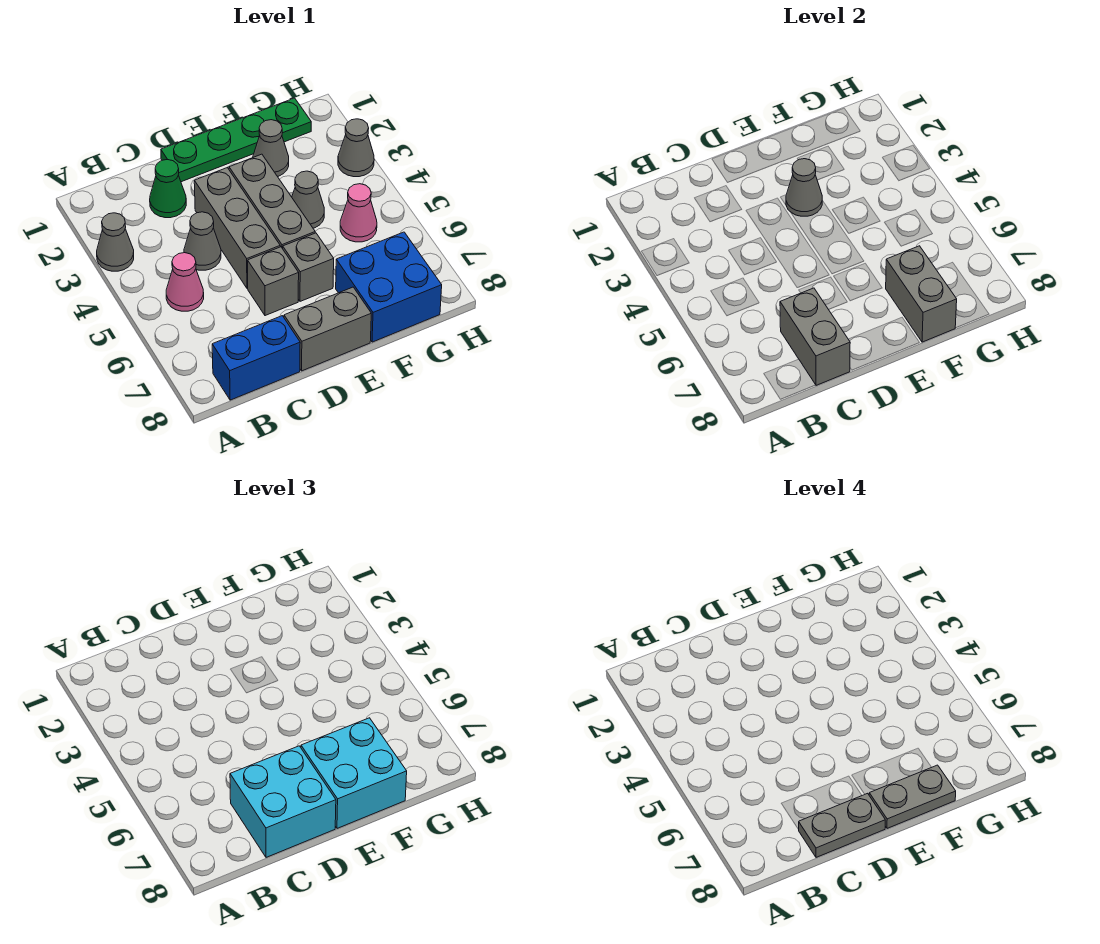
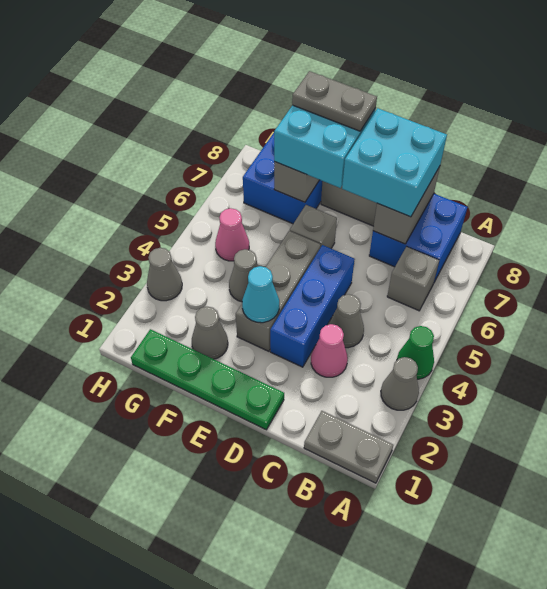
pink 1x1 cone [166,253,204,311] -> pink 1x1 cone moved to [311,324,348,377]
blue 1x2 brick [212,316,300,400] -> blue 2x2 brick [369,194,467,282]
green 1x1 cone [150,160,186,218] -> green 1x1 cone moved to [397,326,434,379]
grey 1x2 plate [799,793,885,857] -> grey 1x2 plate moved to [304,411,393,483]
grey 1x3 brick [194,168,280,288] -> blue 1x3 brick [270,245,355,367]
grey 1x1 brick [248,247,299,316] -> grey 1x1 brick moved to [387,247,439,311]
grey 1x1 cone [786,159,822,216] -> cyan 1x1 cone [242,266,279,323]

